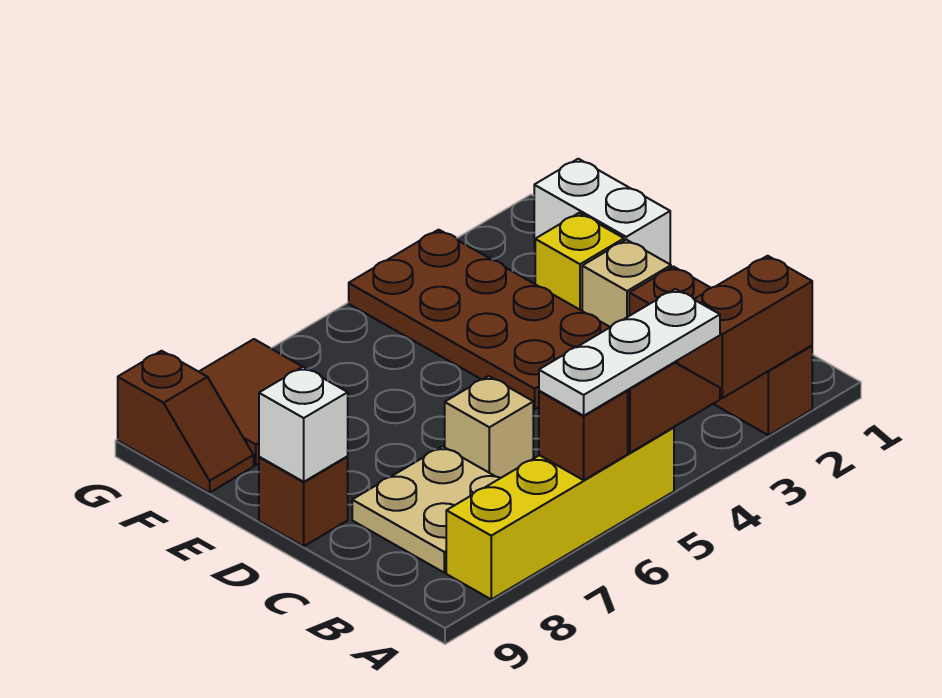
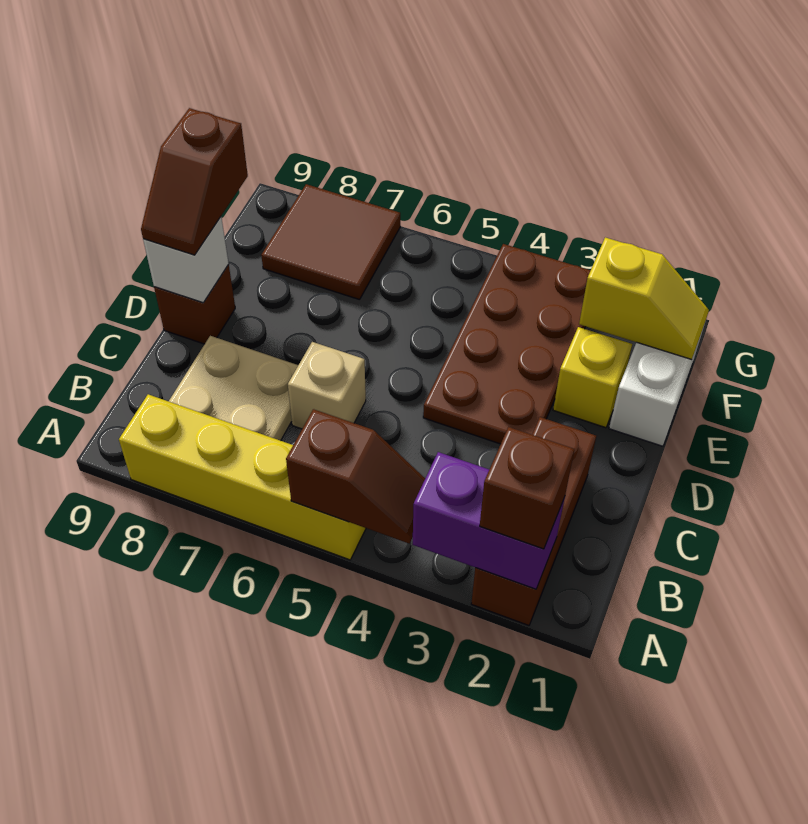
brown 1x2 brick [677,256,812,398] -> purple 1x2 brick [413,452,565,589]
white 1x3 plate [539,289,720,416] -> none
brown 1x1 brick [539,391,628,480] -> brown 1x1 brick moved to [480,427,574,549]
tan 1x1 brick [582,240,671,327] -> none
none -> yellow 1x2 slope [579,237,709,360]
brown 1x2 slope [118,351,254,493] -> brown 1x2 slope moved to [141,108,248,255]

